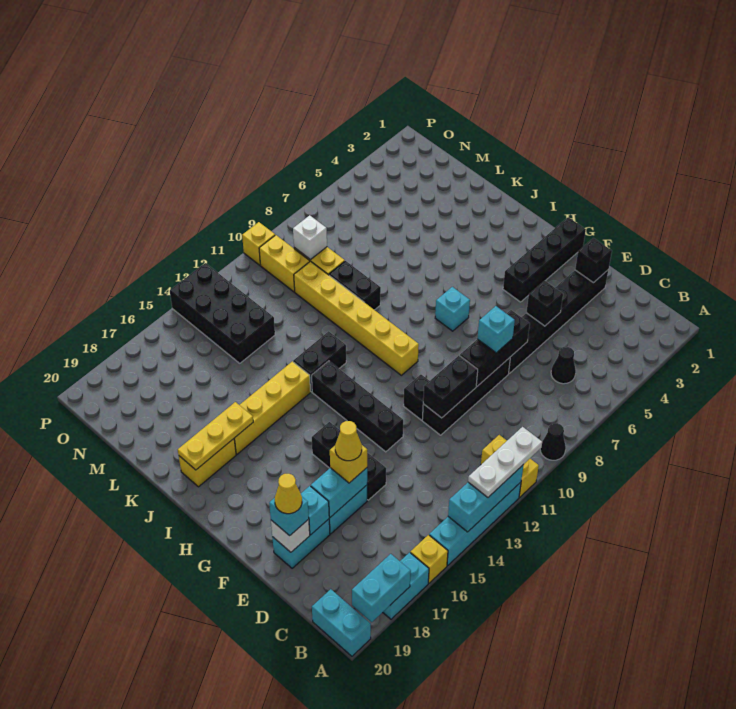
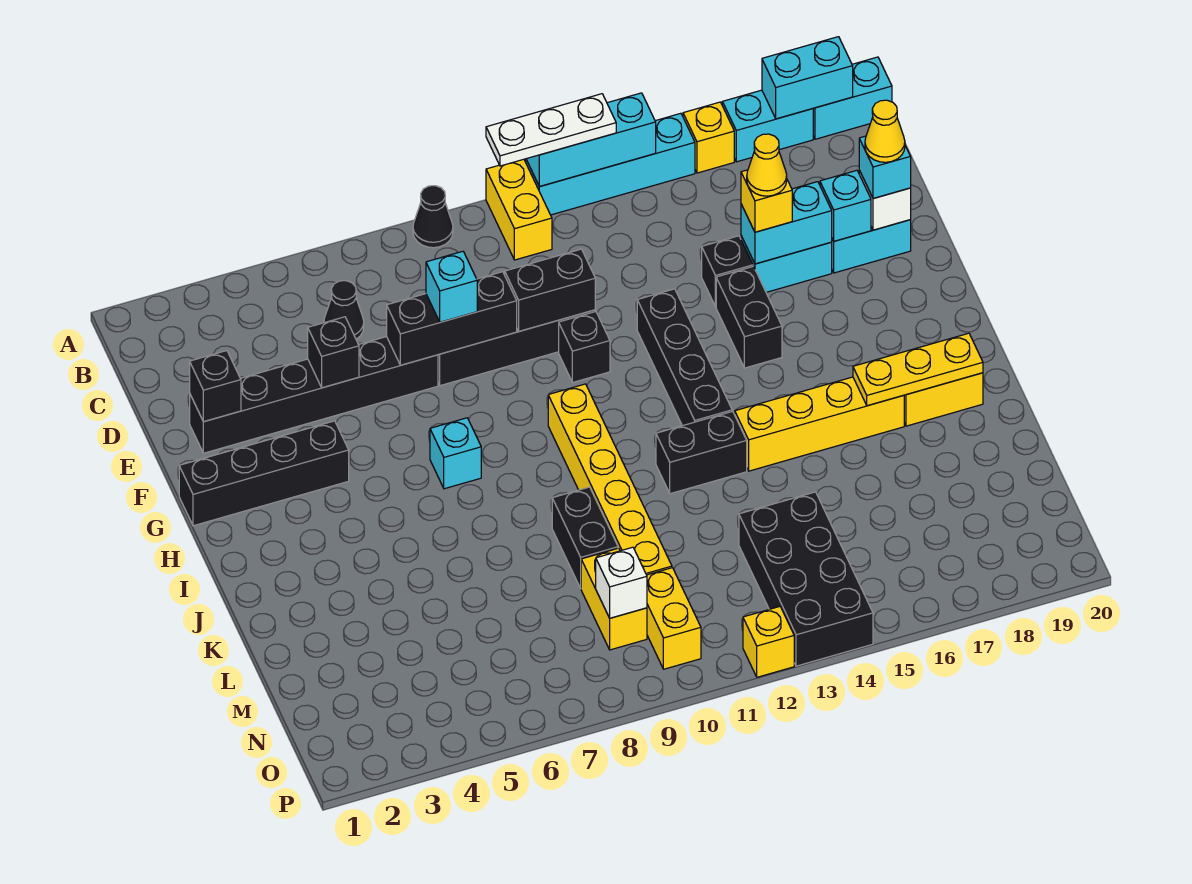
cyan 1x2 brick [312,589,371,656] -> cyan 1x2 brick turned to [813,57,892,139]
yellow 1x1 brick [242,222,275,265] -> yellow 1x1 brick moved to [743,607,794,677]

